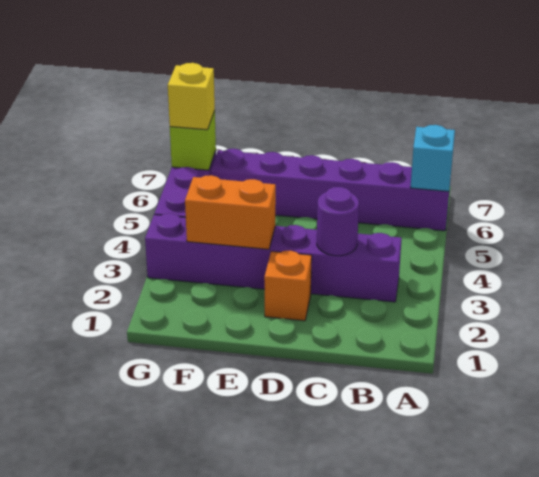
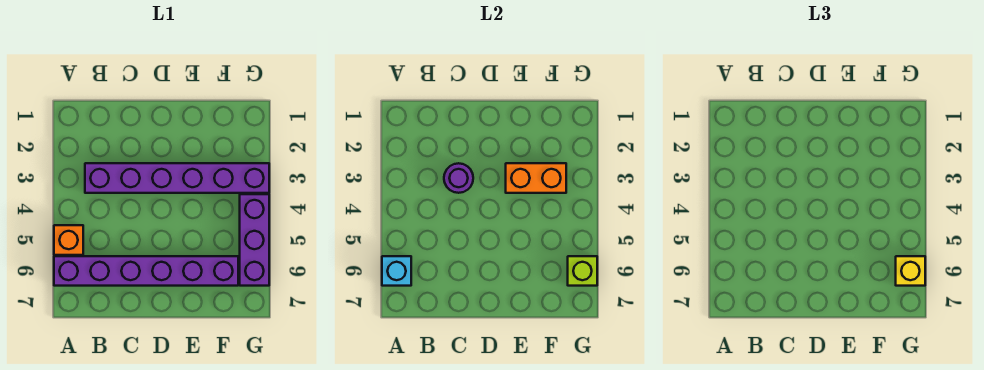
orange 1x1 brick [264,251,312,321] -> orange 1x1 brick moved to [54,225,83,255]

